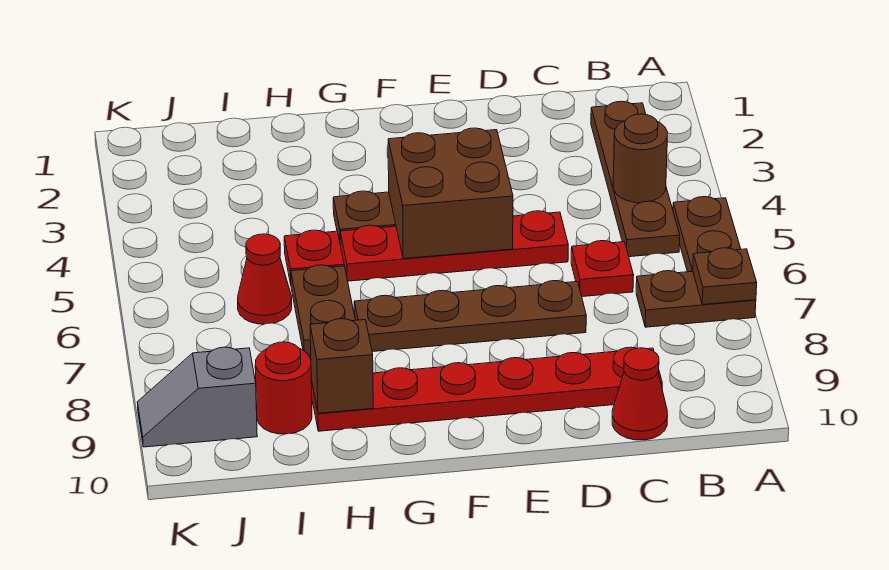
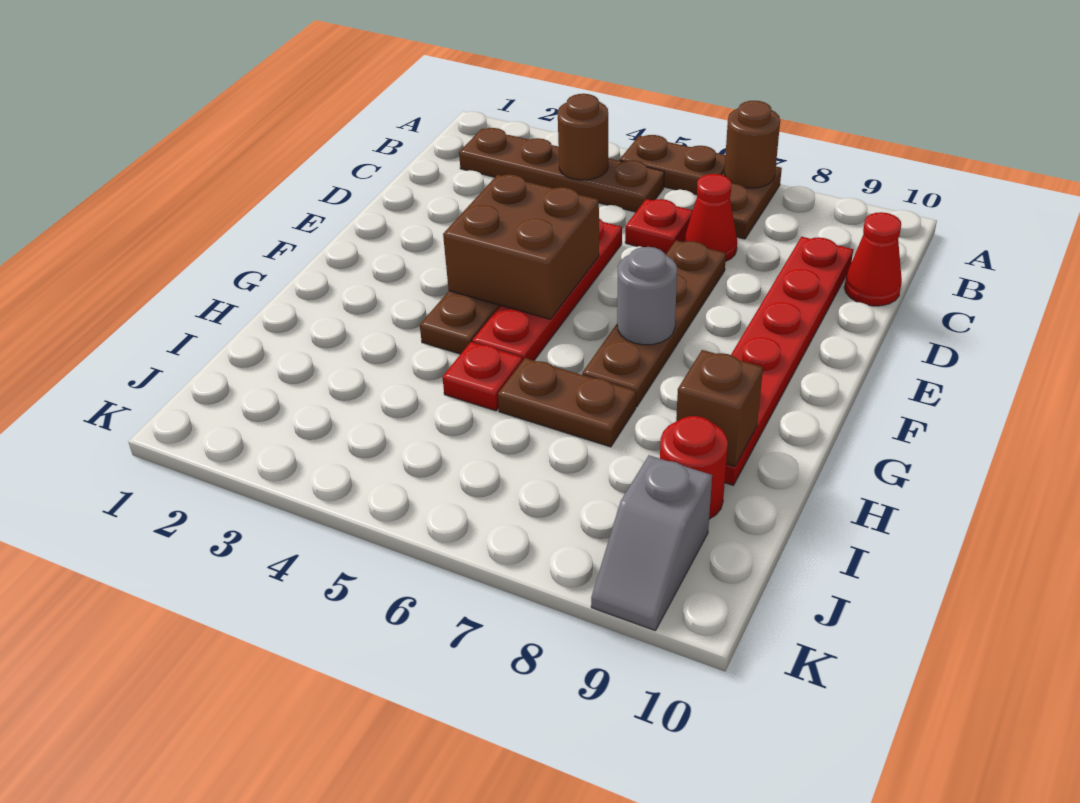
brown 1x1 plate [693,248,757,305] -> brown 1x1 round brick [724,101,780,188]
none -> grey 1x1 round brick [617,247,677,345]
red 1x1 cone [238,234,292,324] -> red 1x1 cone moved to [684,174,737,262]

